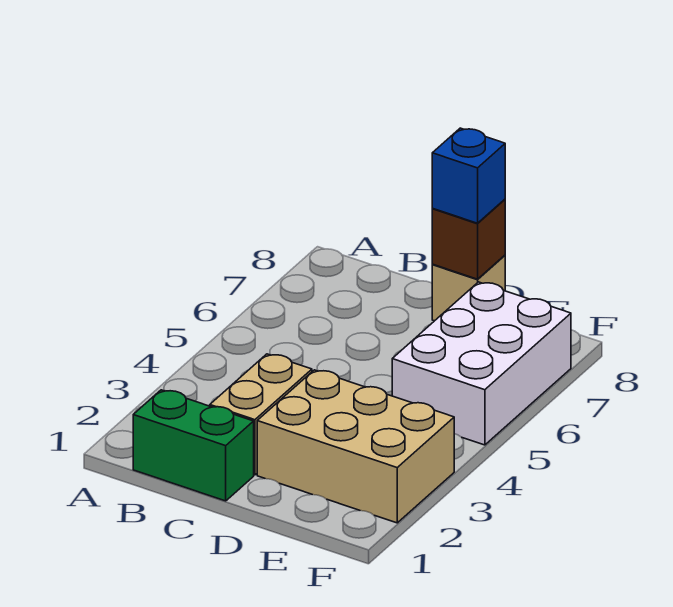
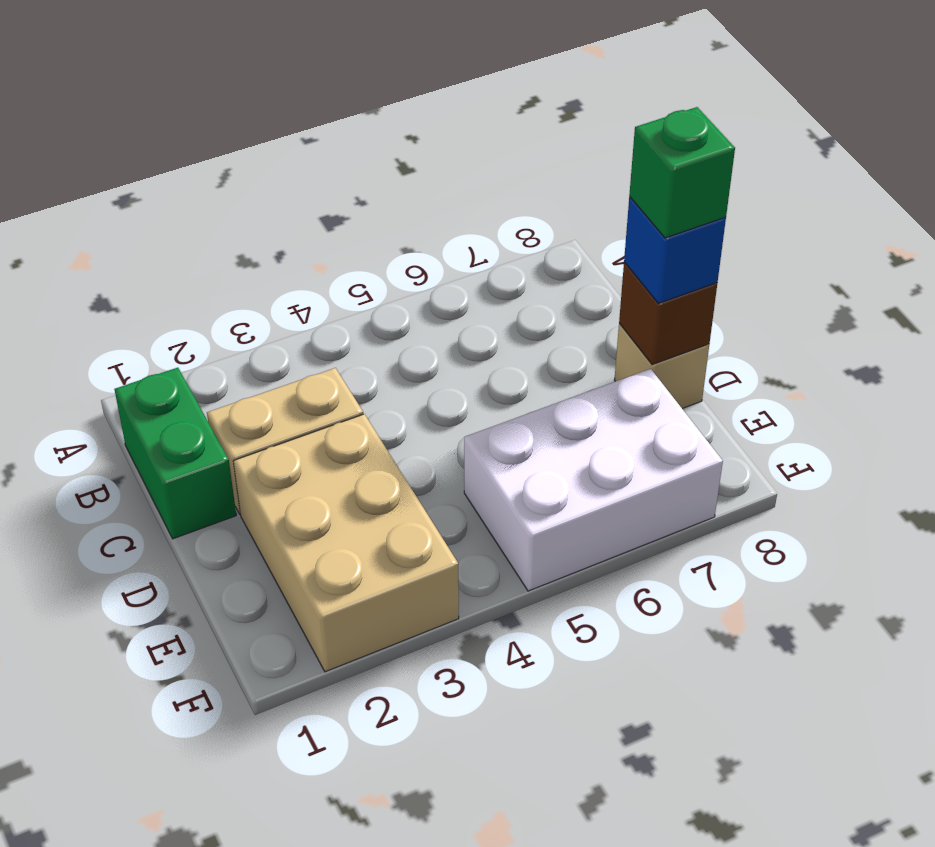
none -> green 1x1 brick [629,107,735,238]

